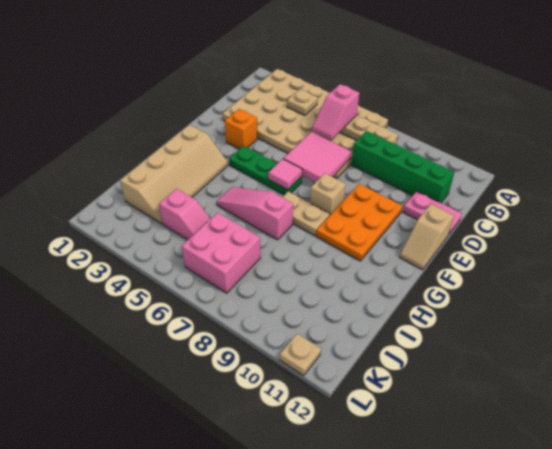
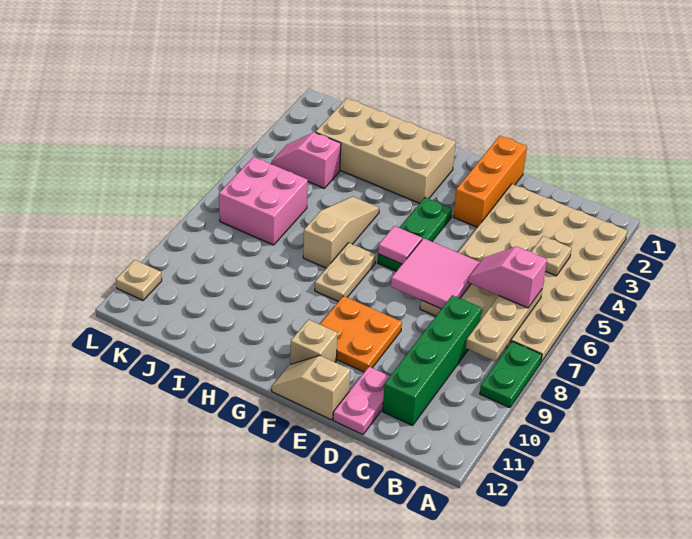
none -> green 1x2 plate [480,341,542,408]
orange 1x1 brick [225,109,258,149] -> orange 1x3 brick [453,136,527,227]
orange 2x3 plate [316,184,402,261] -> orange 2x2 plate [320,296,402,372]
tan 1x1 brick [310,173,346,215] -> tan 1x1 brick moved to [290,319,337,364]
tan 2x4 slope [120,125,228,224] -> tan 2x4 brick [316,98,456,203]
pink 1x3 slope [217,187,293,240] -> tan 1x3 slope [303,197,379,268]
pink 1x2 slope [159,189,210,240] -> pink 1x2 slope turned to [272,132,341,188]

